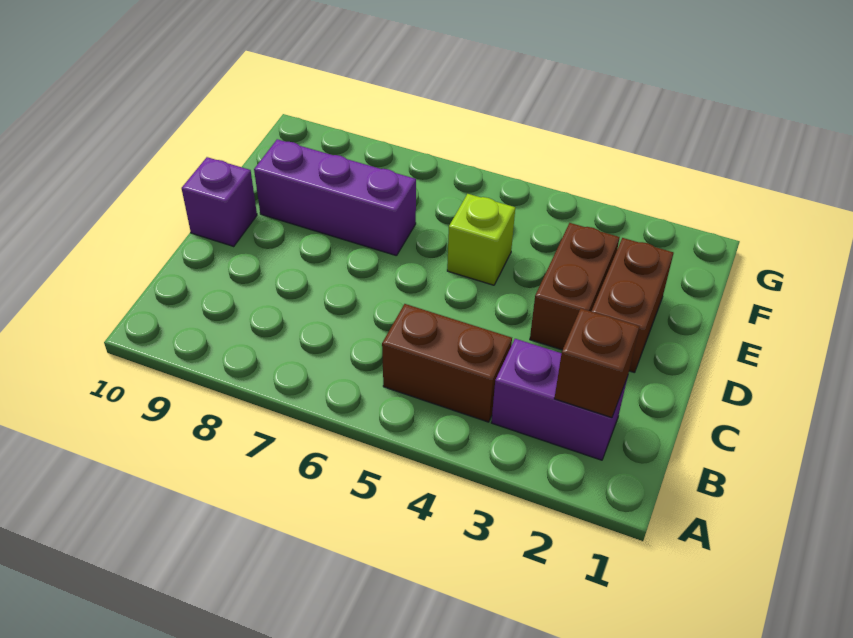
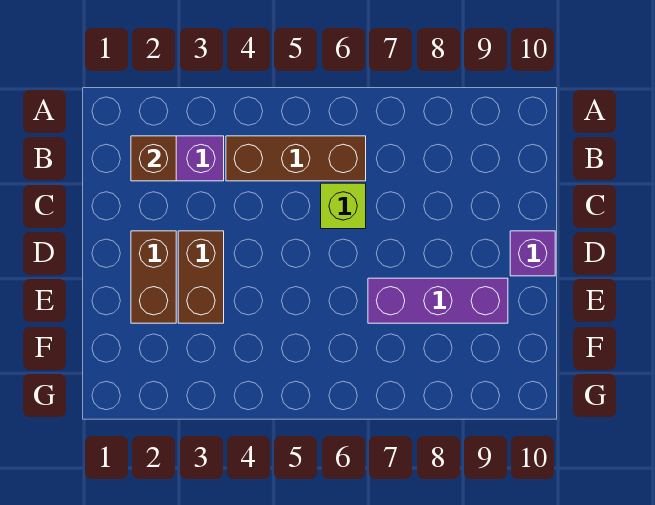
brown 1x2 brick [382,304,512,422] -> brown 1x3 brick [226,136,366,181]
lime 1x1 brick [447,194,515,285] -> lime 1x1 brick moved to [321,183,366,229]

